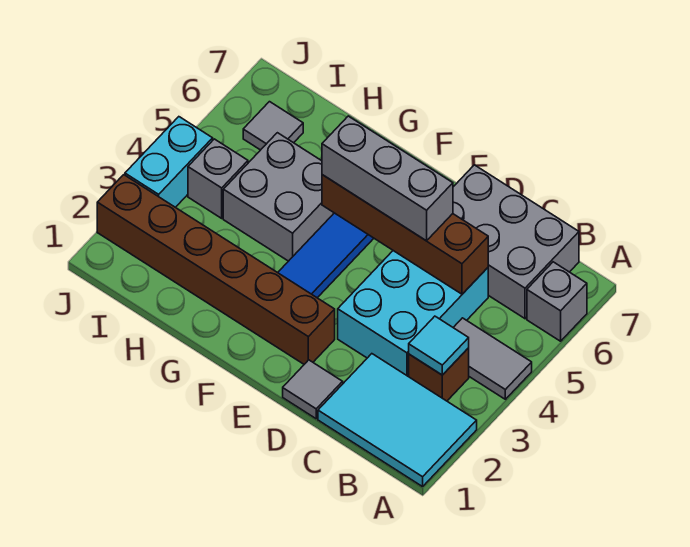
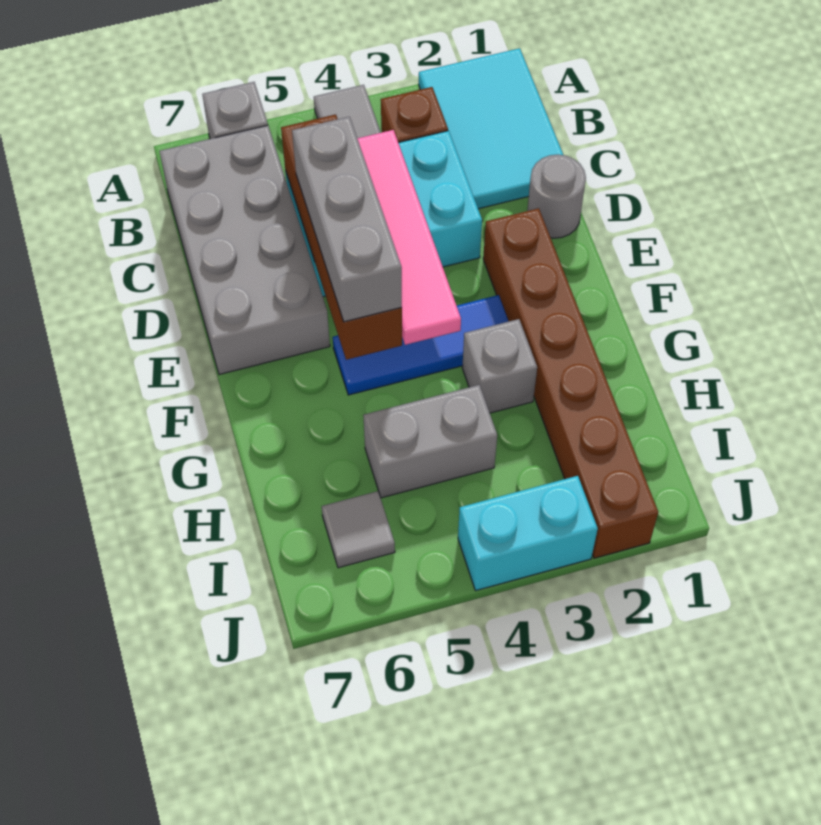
cyan 1x1 tile [409,316,469,375] -> none
grey 2x3 brick [453,165,579,318] -> grey 2x4 brick [160,125,330,375]
none -> pink 1x4 tile [357,130,461,345]
grey 1x1 tile [283,360,343,419] -> grey 1x1 round brick [527,155,586,238]
grey 2x2 brick [223,133,334,261] -> grey 1x2 brick [363,385,497,498]
grey 1x1 brick [188,139,248,218] -> grey 1x1 brick moved to [462,319,537,413]

